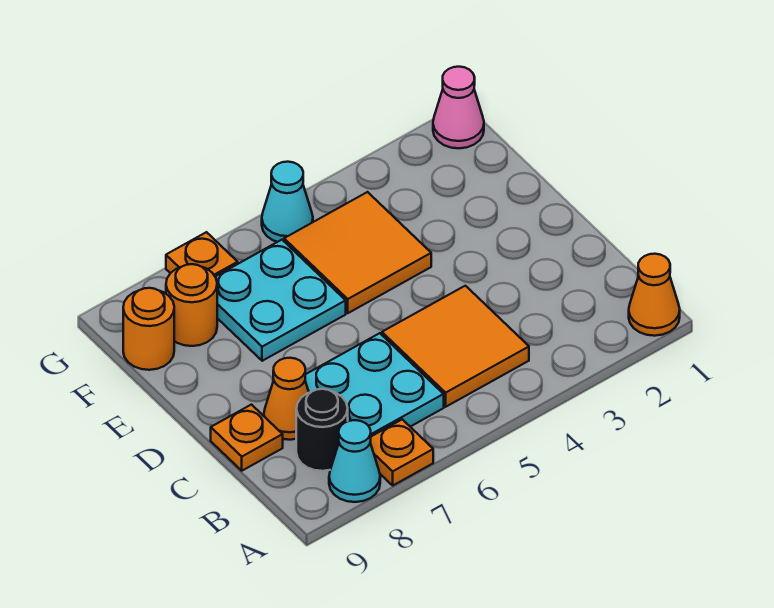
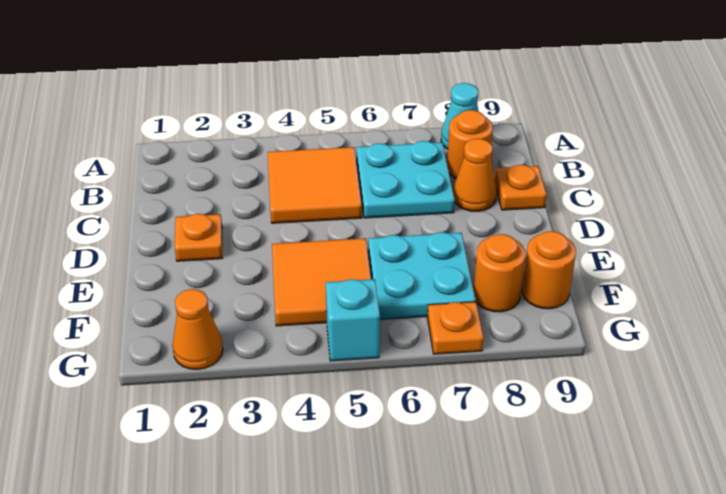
orange 1x1 cone [629,254,680,336] -> orange 1x1 cone moved to [172,289,223,369]
orange 1x1 plate [370,419,433,485] -> orange 1x1 plate moved to [175,214,222,261]
black 1x1 round brick [296,389,348,471] -> orange 1x1 round brick [447,110,493,179]
pink 1x1 cone [433,67,484,148] -> none
cyan 1x1 cone [262,162,313,242] -> cyan 1x1 brick [326,279,380,361]

